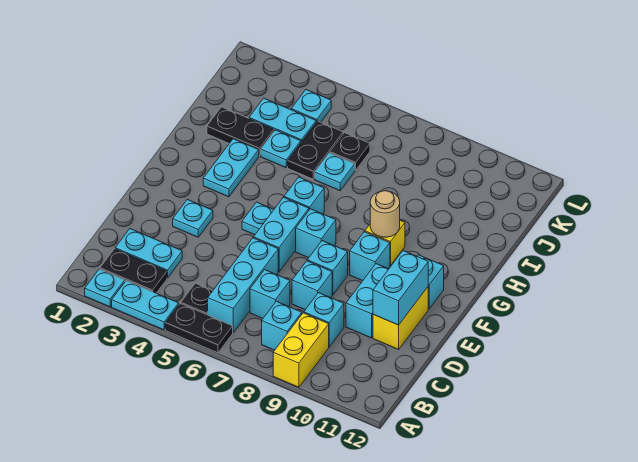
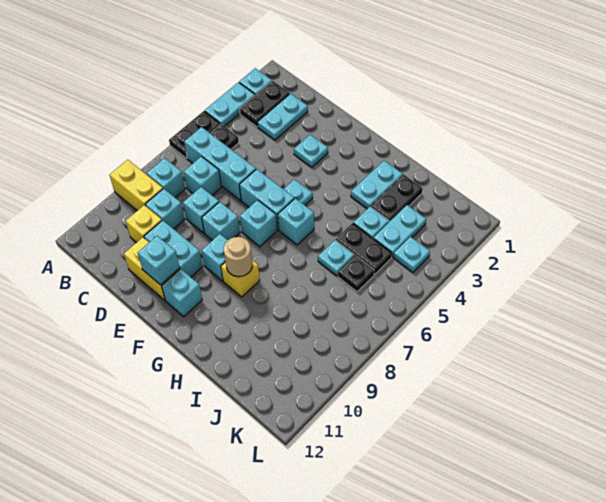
none -> yellow 1x1 brick [126,205,162,243]
cyan 1x2 brick [373,251,428,325] -> cyan 1x1 brick [138,236,180,285]
cyan 1x2 plate [203,139,259,197] -> cyan 1x2 plate turned to [351,161,403,209]

